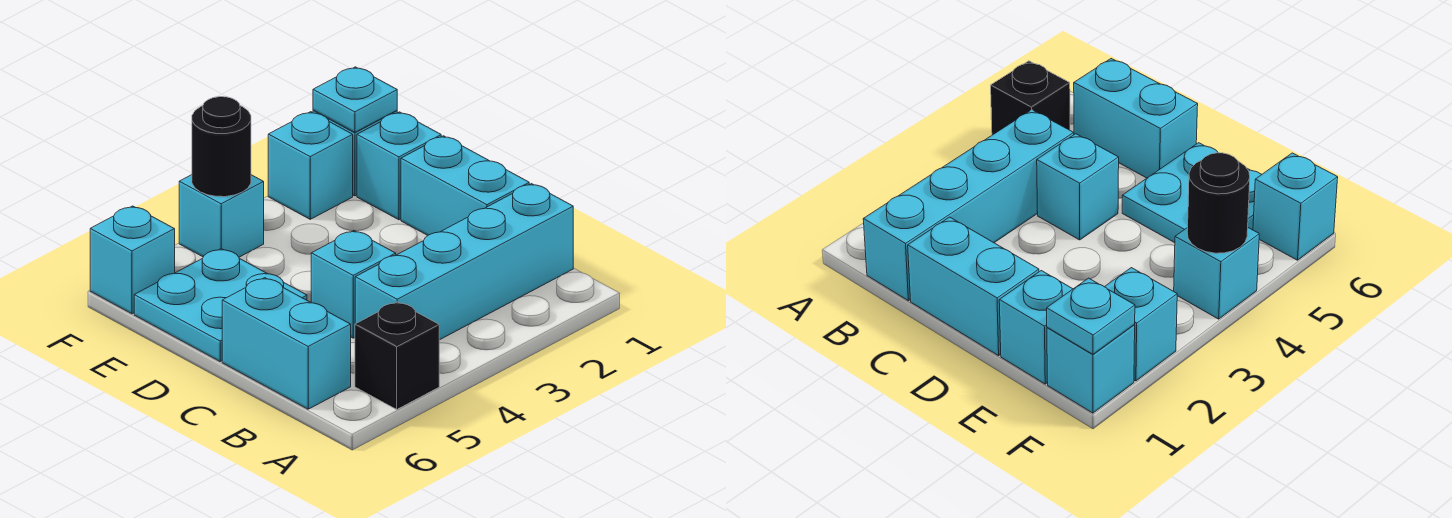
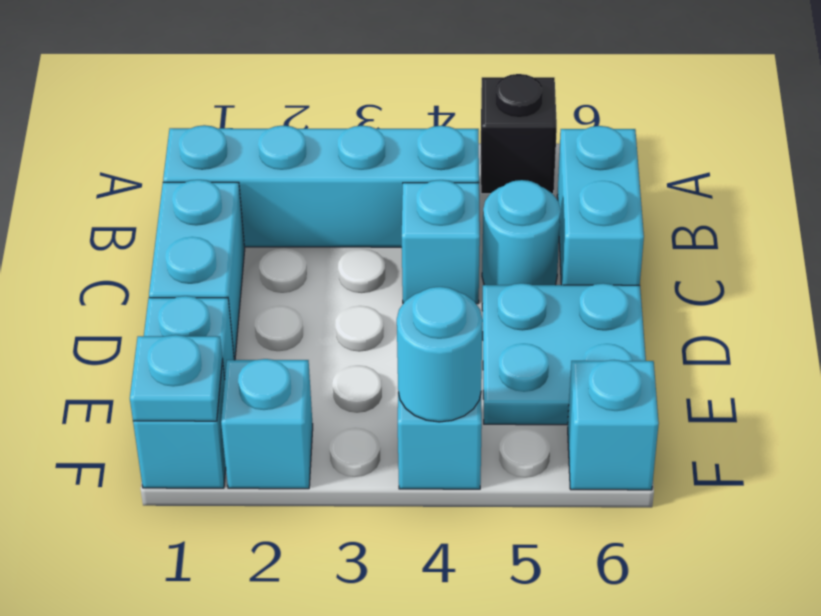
none -> cyan 1x1 round brick [482,180,560,285]
black 1x1 round brick [192,97,251,197] -> cyan 1x1 round brick [397,287,483,422]

